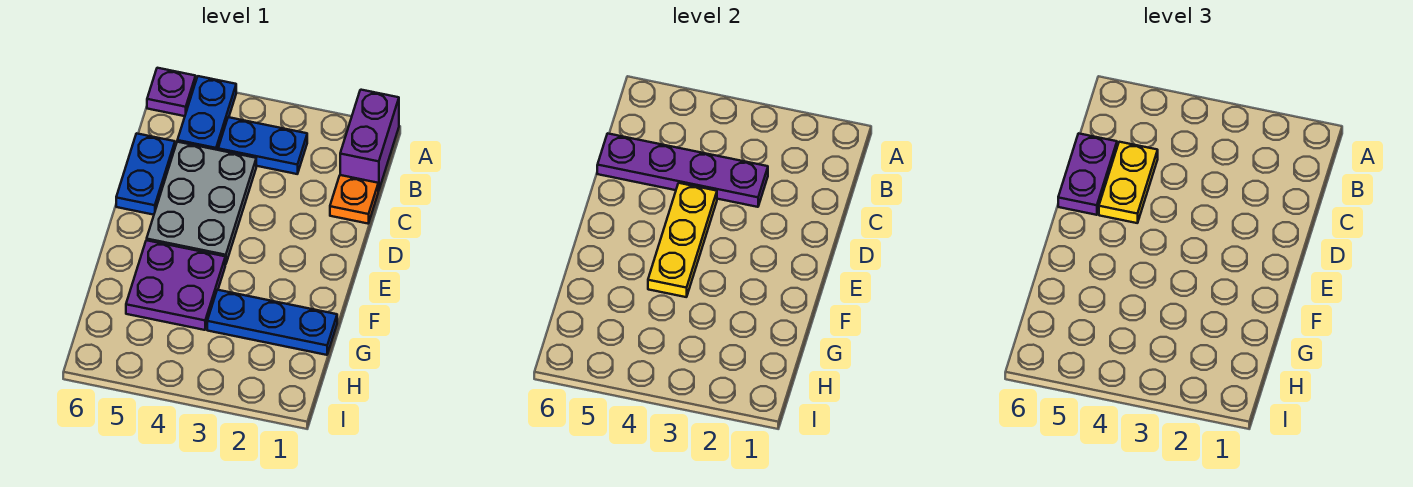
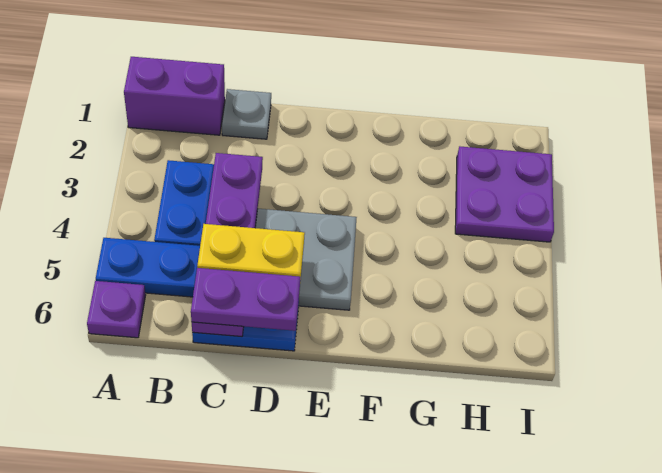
orange 1x1 plate [330,175,378,224] -> grey 1x1 plate [222,89,271,139]
yellow 1x3 plate [648,183,717,297] -> none
purple 2x2 plate [126,240,225,330] -> purple 2x2 plate moved to [455,146,554,242]
blue 1x3 plate [207,290,337,355] -> none

